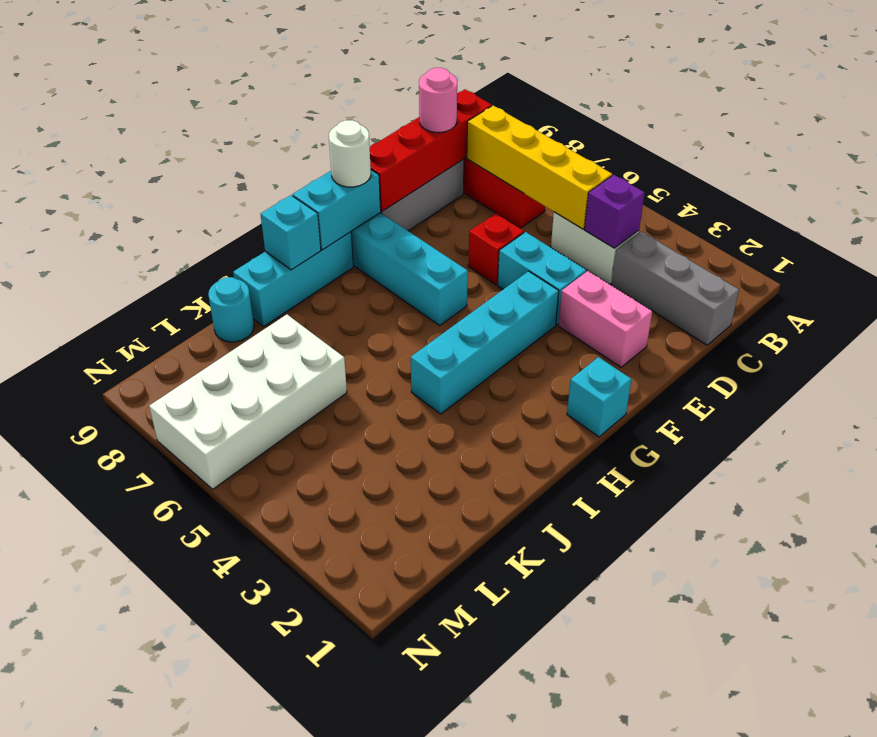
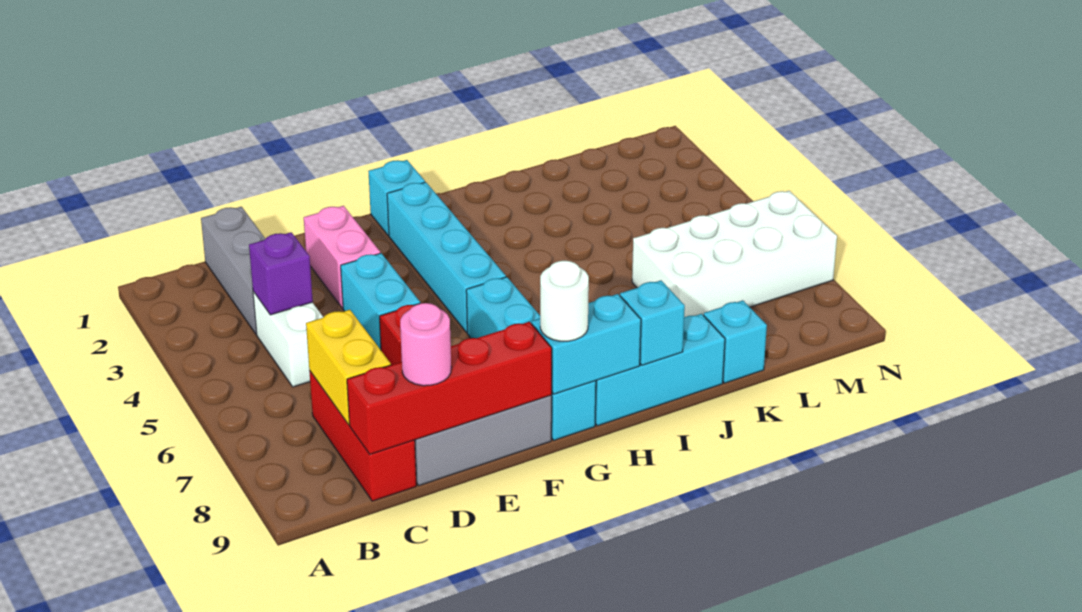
yellow 1x4 brick [467,106,612,229] -> yellow 1x2 brick [306,310,391,425]
cyan 1x4 brick [411,271,559,414] -> cyan 1x4 brick turned to [387,182,506,333]
cyan 1x1 round brick [208,277,254,342] -> cyan 1x1 brick [703,300,767,383]

